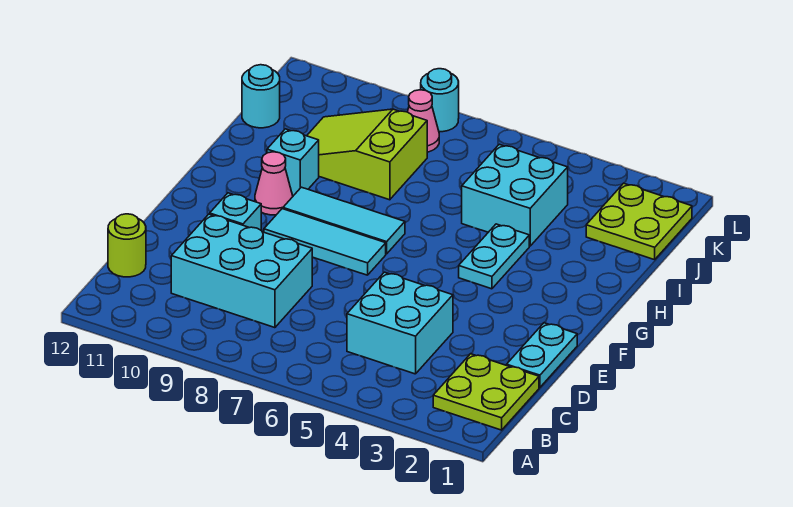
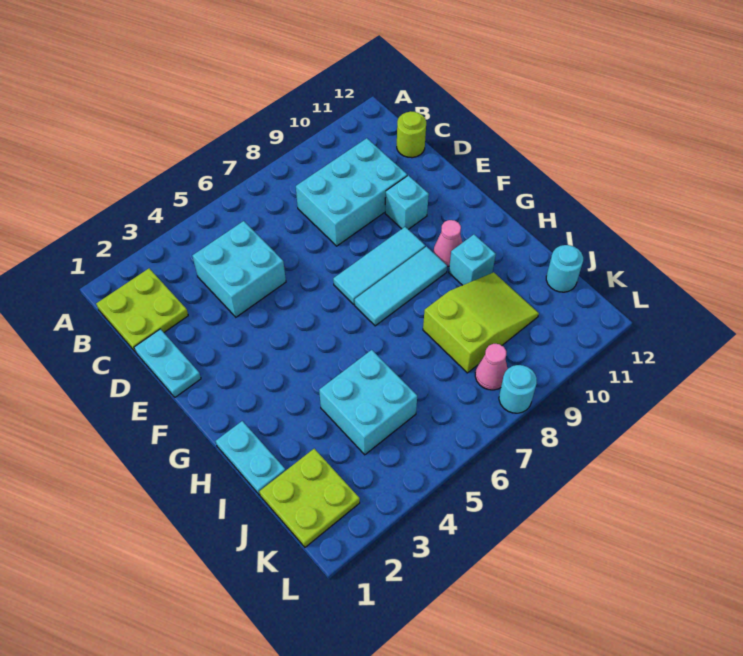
cyan 1x2 plate [459,224,529,289] -> cyan 1x2 plate moved to [216,421,286,495]

